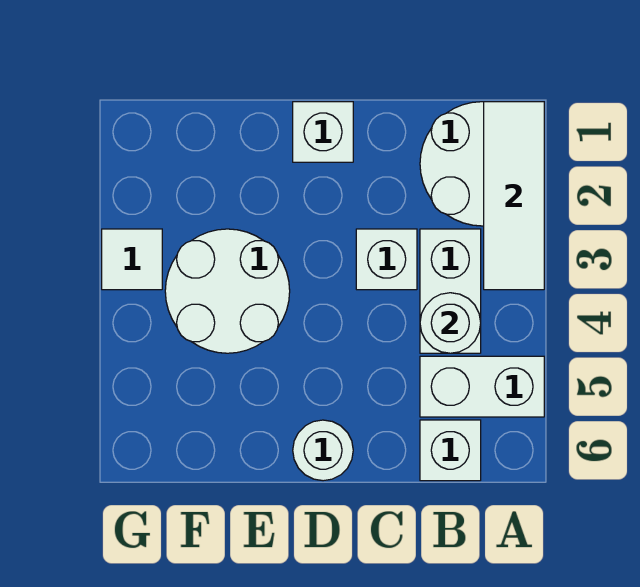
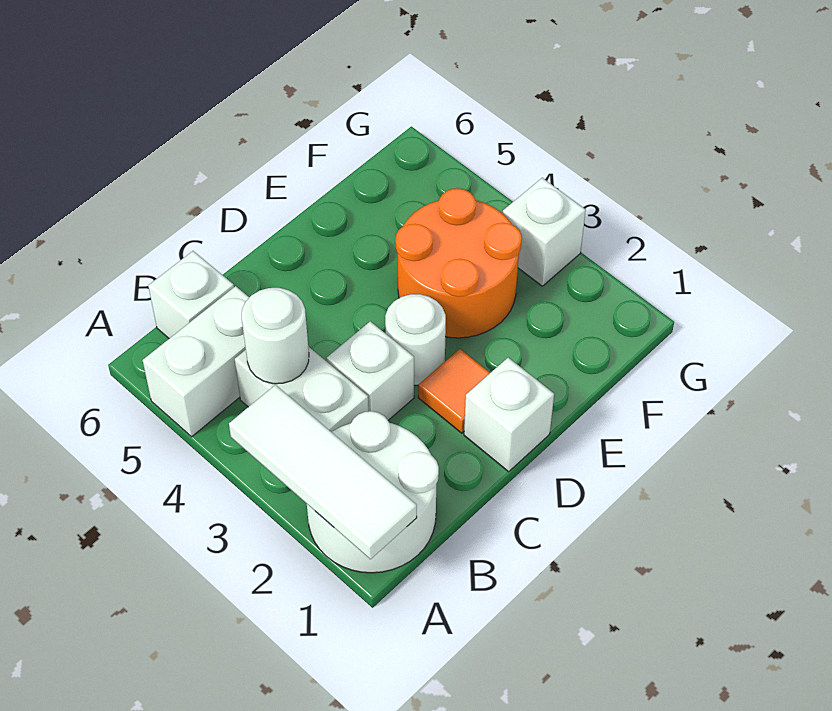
none -> orange 1x1 tile [418,349,490,433]
white 1x1 round brick [293,420,353,481] -> white 1x1 round brick moved to [385,294,446,385]
white 2x2 round brick [165,229,290,353] -> orange 2x2 round brick [395,188,522,338]
white 1x1 tile [102,229,162,290] -> white 1x1 brick [503,178,586,286]

